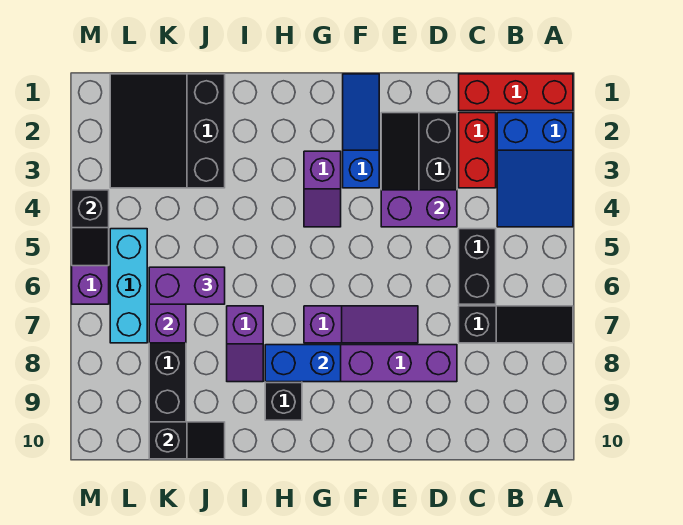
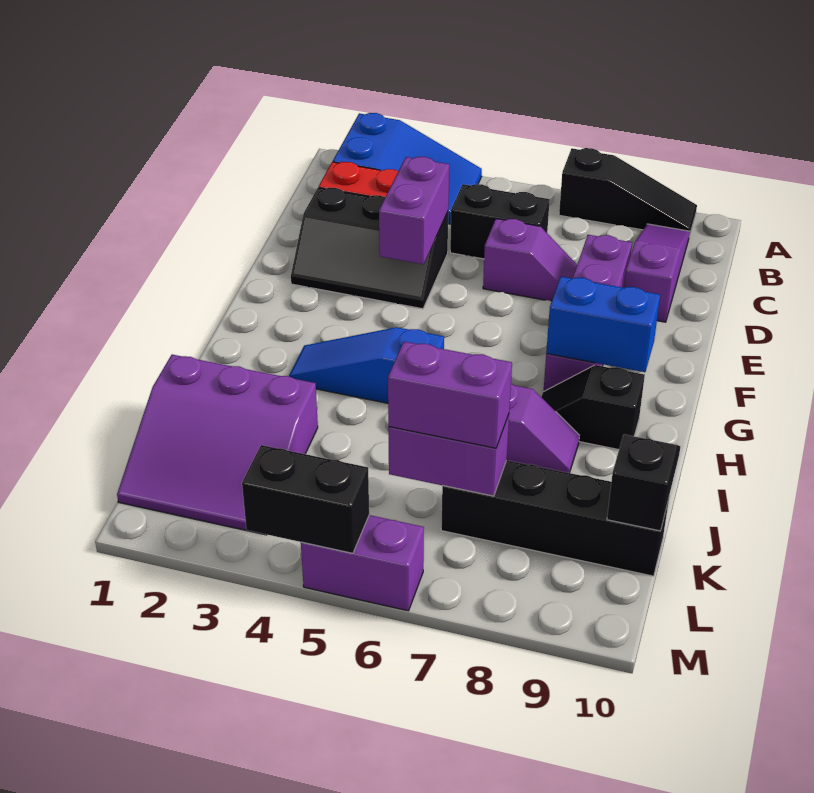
red 1x3 brick [459,74,573,111] -> none
black 1x3 slope [459,306,573,343] -> black 1x3 slope turned to [559,148,697,236]
purple 1x3 slope [304,306,418,343] -> purple 1x3 slope moved to [624,224,690,322]
blue 1x3 slope [343,74,379,188] -> blue 1x3 slope moved to [289,327,444,403]
purple 1x2 slope [304,151,341,227] -> purple 1x2 slope moved to [483,219,577,301]
blue 1x2 brick [265,345,341,382] -> blue 1x2 brick turned to [546,277,660,372]
black 3x3 slope [110,74,225,188] -> purple 3x3 slope [117,355,318,535]
purple 1x2 brick [149,267,225,304] -> purple 1x2 brick turned to [388,342,512,448]
cyan 1x3 brick [110,229,147,343] -> none
black 1x2 slope [72,190,109,266] -> black 1x2 brick [242,445,369,553]

